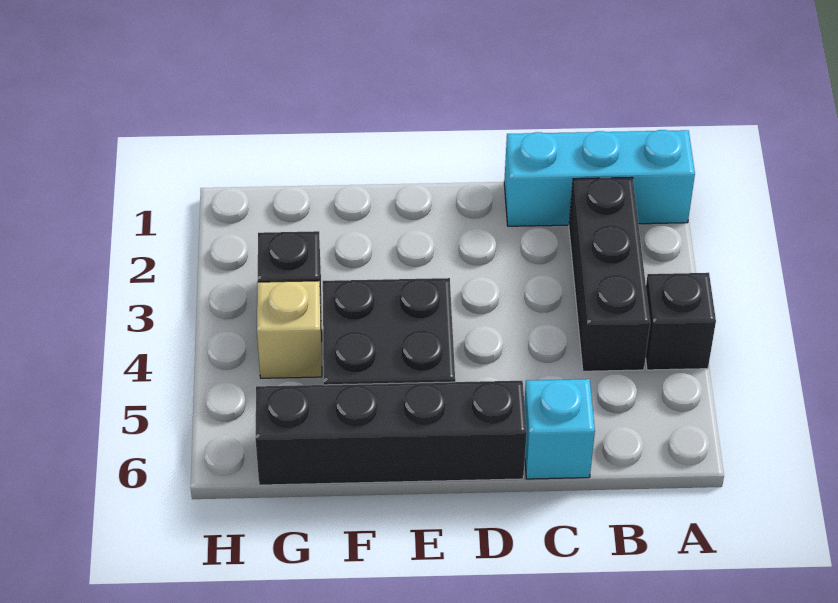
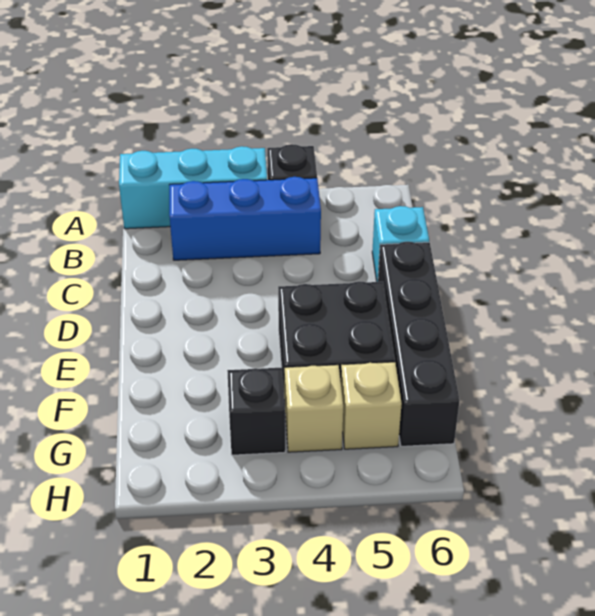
cyan 1x3 brick [504,130,695,226] -> cyan 1x3 brick turned to [119,146,267,229]
black 1x3 brick [569,177,650,371] -> blue 1x3 brick [169,177,321,260]
none -> tan 1x1 brick [341,362,402,449]

